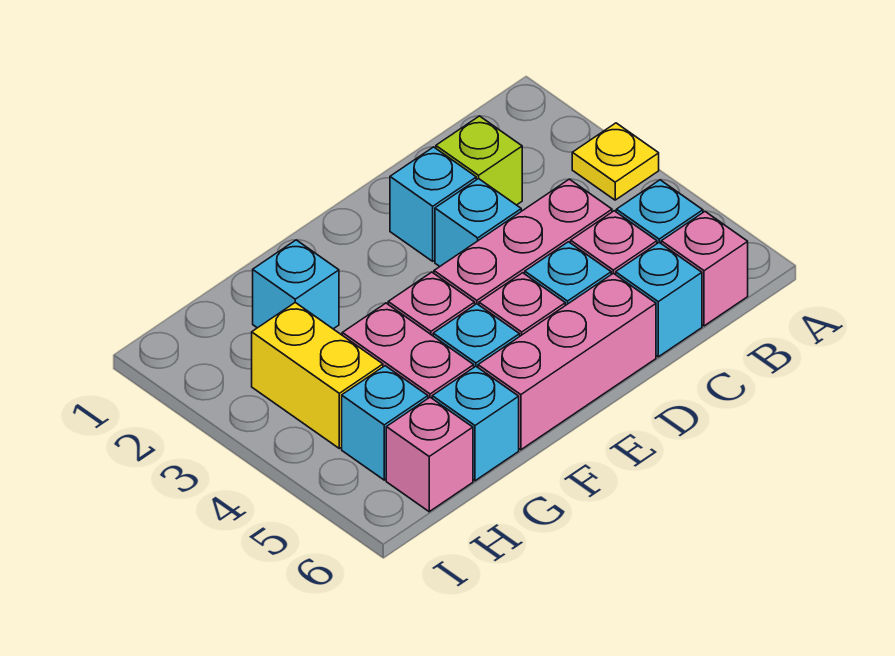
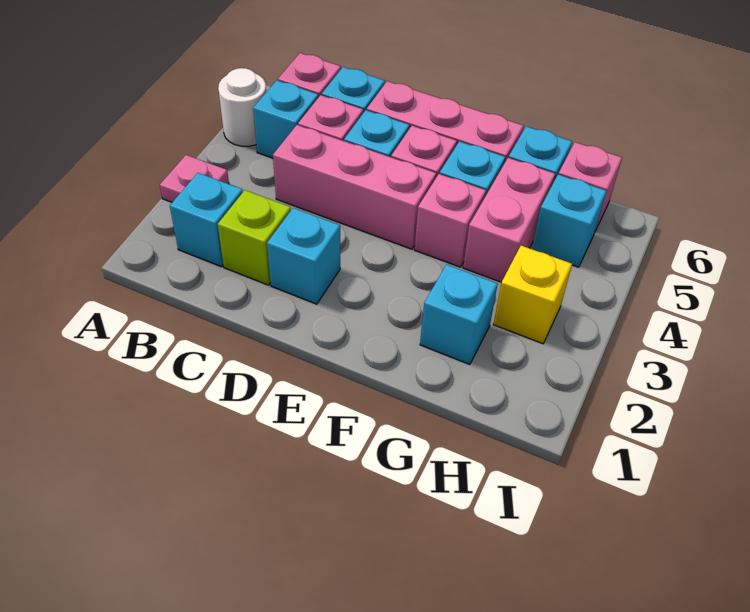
yellow 1x1 plate [572,123,659,200] -> pink 1x1 plate [160,155,229,202]
none -> white 1x1 round brick [218,68,266,146]
cyan 1x1 brick [435,179,521,266] -> cyan 1x1 brick moved to [170,173,243,267]
yellow 1x2 brick [252,303,383,448] -> yellow 1x1 brick [493,246,572,344]

